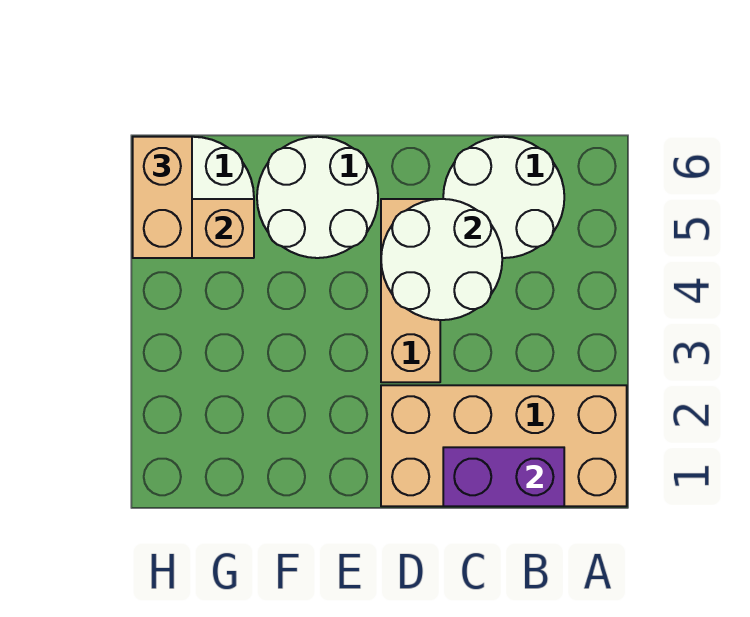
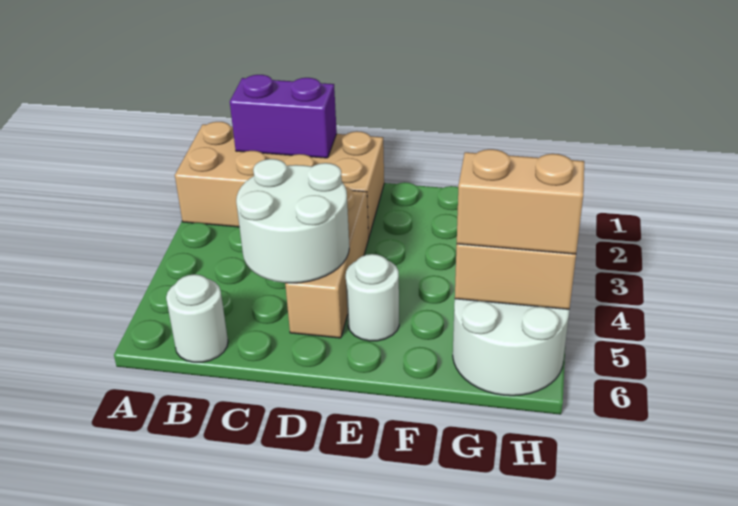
white 2x2 round brick [443,137,564,258] -> white 1x1 round brick [166,274,228,362]
white 2x2 round brick [257,137,378,258] -> white 1x1 round brick [346,254,399,341]
tan 1x2 brick [133,137,192,258] -> tan 1x2 brick turned to [457,149,584,254]

